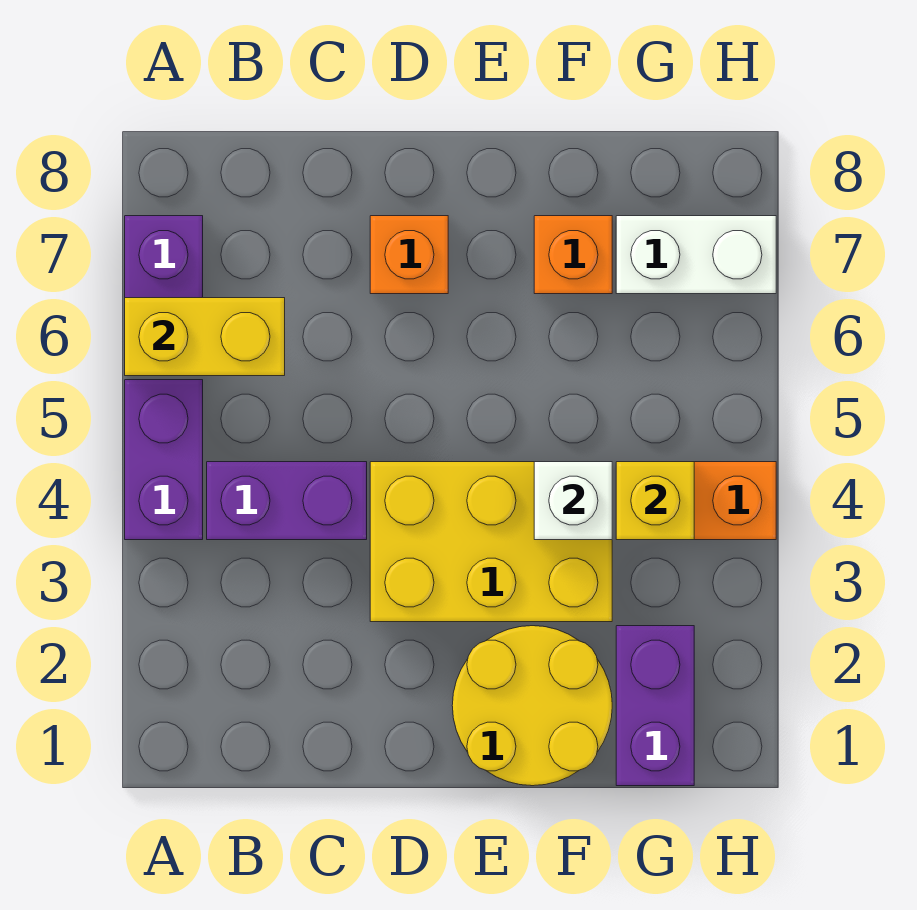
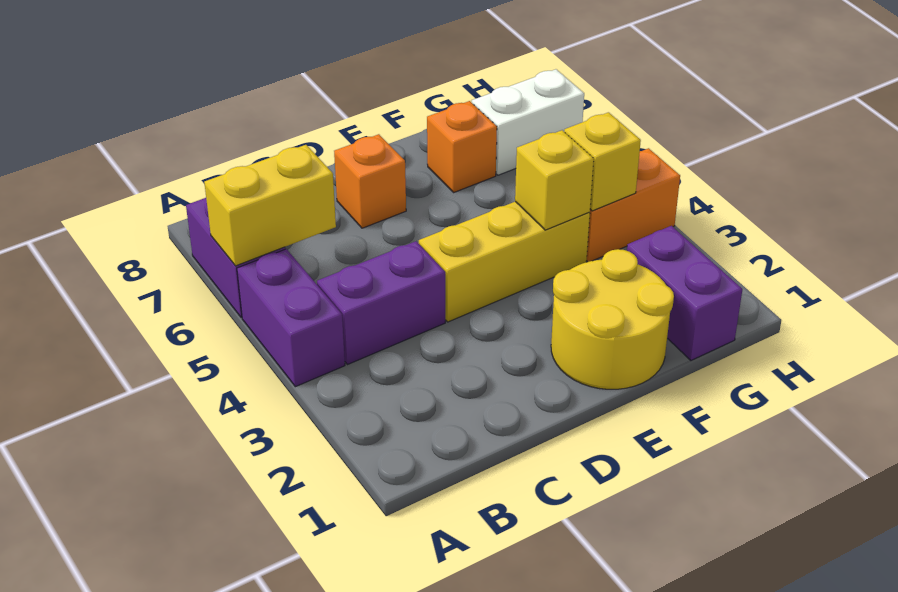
yellow 2x3 brick [370,462,612,622] -> yellow 1x3 brick [419,202,590,322]
white 1x1 brick [534,462,612,540] -> yellow 1x1 brick [515,130,594,230]

